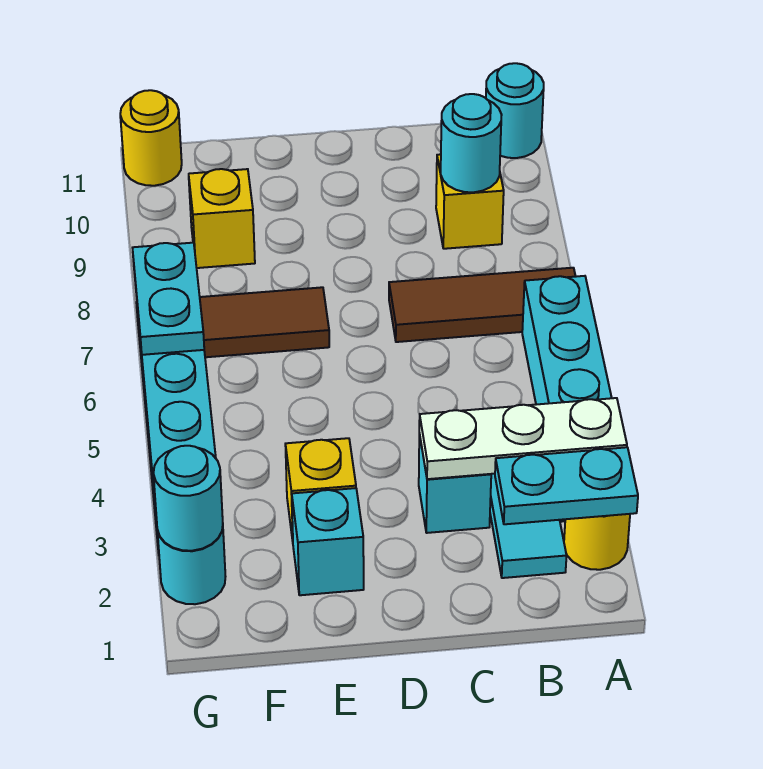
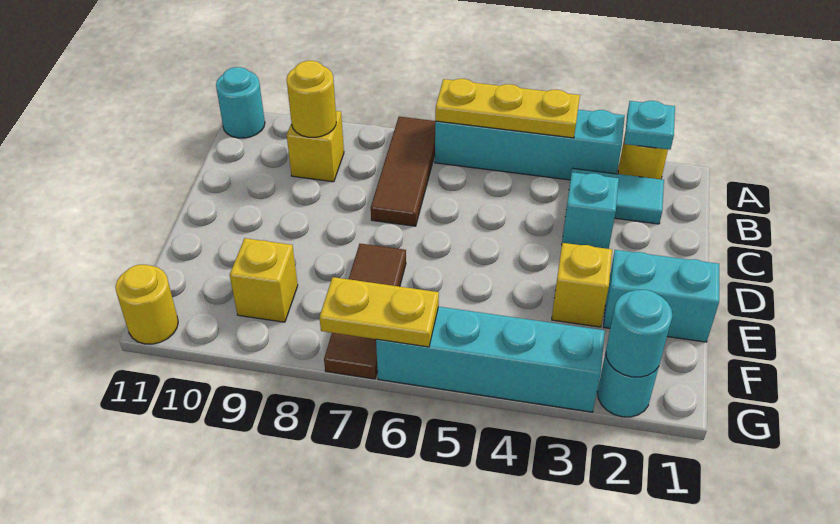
cyan 1x2 plate [495,447,638,524] -> cyan 1x1 plate [624,101,675,150]
white 1x3 plate [419,398,627,479] -> none
none -> yellow 1x3 plate [435,79,580,138]
cyan 1x1 round brick [441,94,502,192] -> yellow 1x1 round brick [287,61,336,137]
cyan 1x1 brick [292,488,364,595] -> cyan 1x2 brick [604,250,719,342]
cyan 1x2 plate [133,243,204,355] -> yellow 1x2 plate [319,277,439,347]

